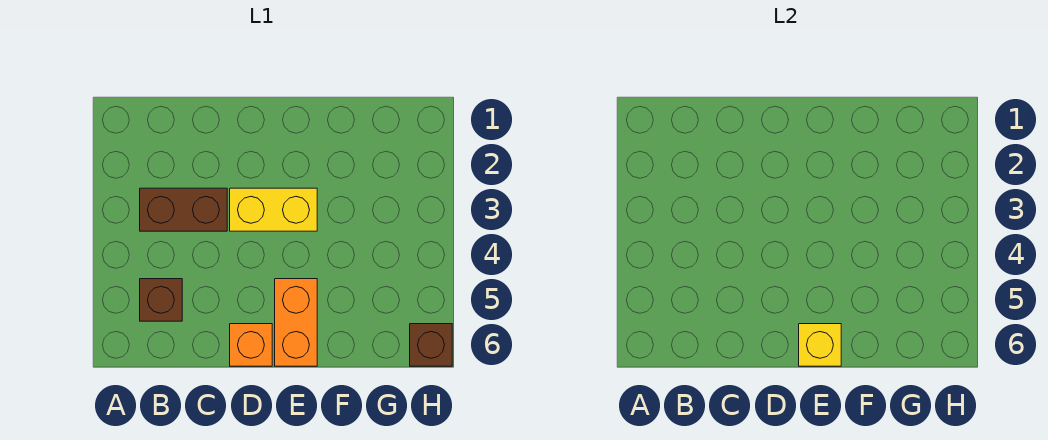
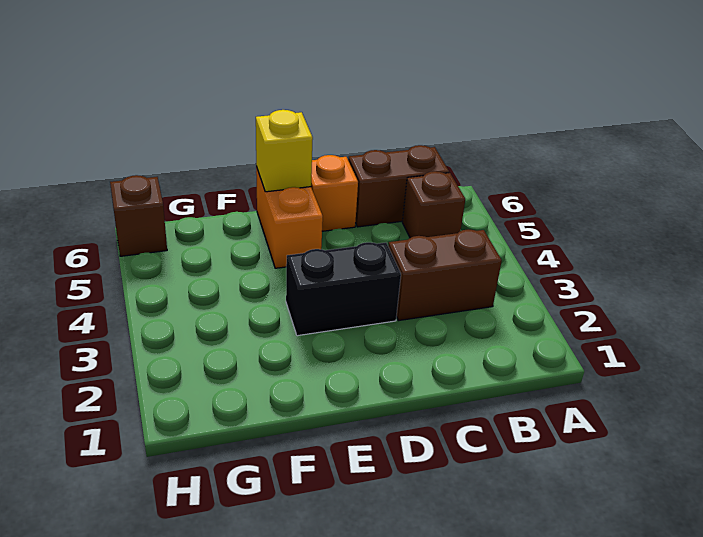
none -> brown 1x2 brick [348,145,449,227]
yellow 1x2 brick [230,188,317,231] -> black 1x2 brick [286,242,401,336]

